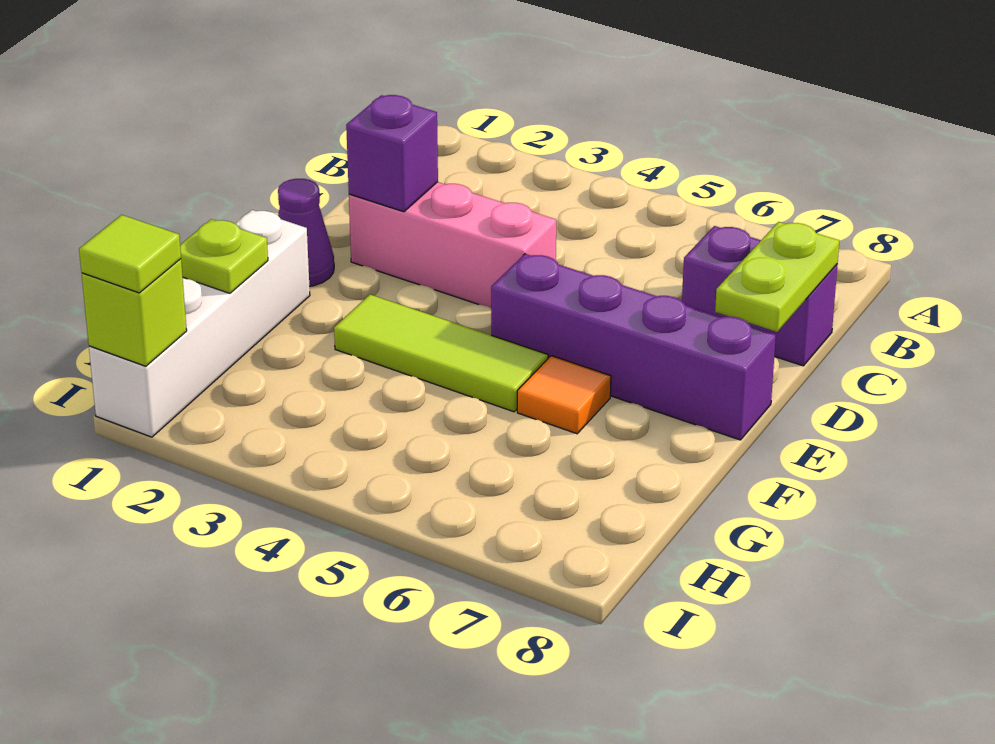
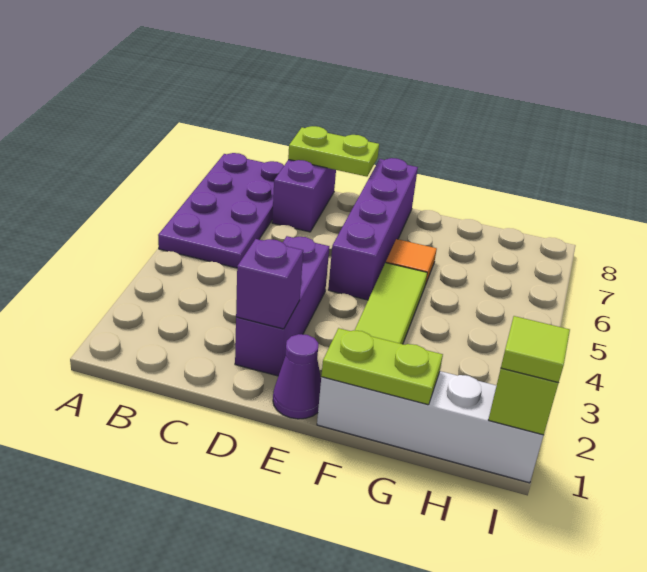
none -> purple 2x4 plate [158,153,284,268]
pink 1x3 brick [349,182,556,308] -> purple 1x3 brick [235,236,329,376]
lime 1x1 plate [180,219,268,293] -> lime 1x2 plate [321,328,443,405]

